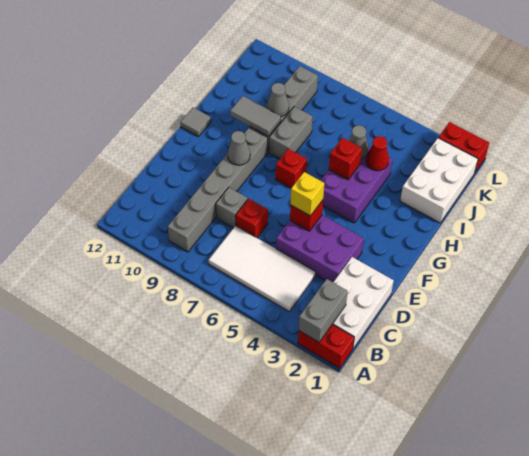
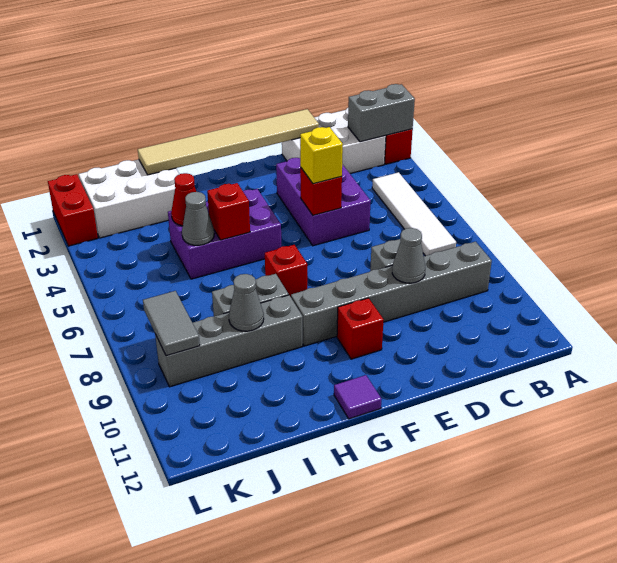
white 2x4 tile [209,226,316,311] -> white 1x4 tile [372,172,456,256]
none -> tan 1x6 tile [138,109,319,175]
red 1x1 brick [236,199,268,238] -> red 1x1 brick moved to [337,298,383,359]
grey 1x1 cone [228,131,250,165] -> grey 1x1 cone moved to [392,228,425,283]
grey 1x1 tile [180,107,211,136] -> purple 1x1 tile [334,375,381,419]
grey 1x2 tile [230,96,281,136] -> grey 1x2 tile moved to [143,291,200,356]

